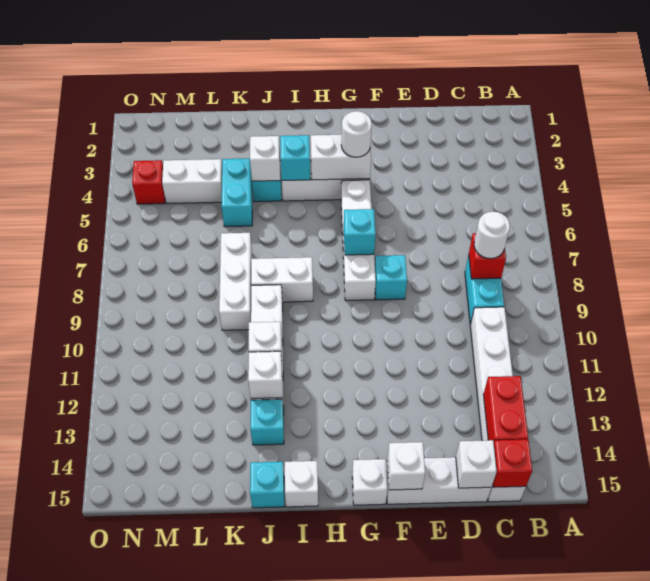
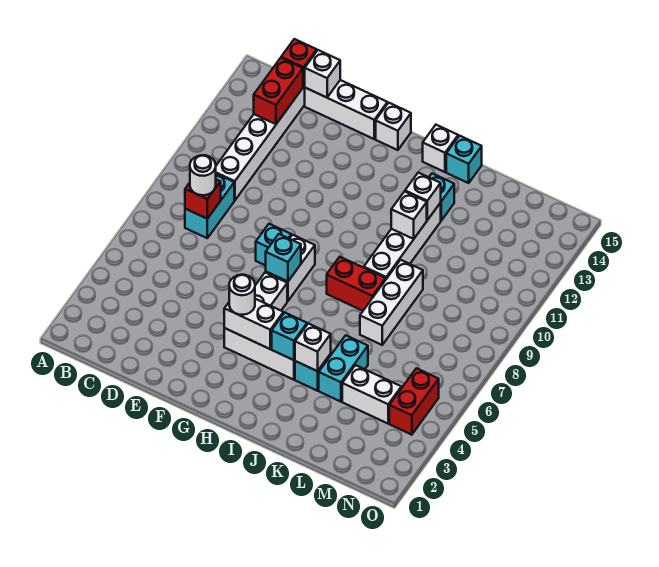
white 1x1 brick [387,442,425,490] -> none
white 1x2 brick [251,257,313,302] -> red 1x2 brick [327,257,386,311]
red 1x1 brick [132,160,165,204] -> red 1x2 brick [389,368,439,435]

